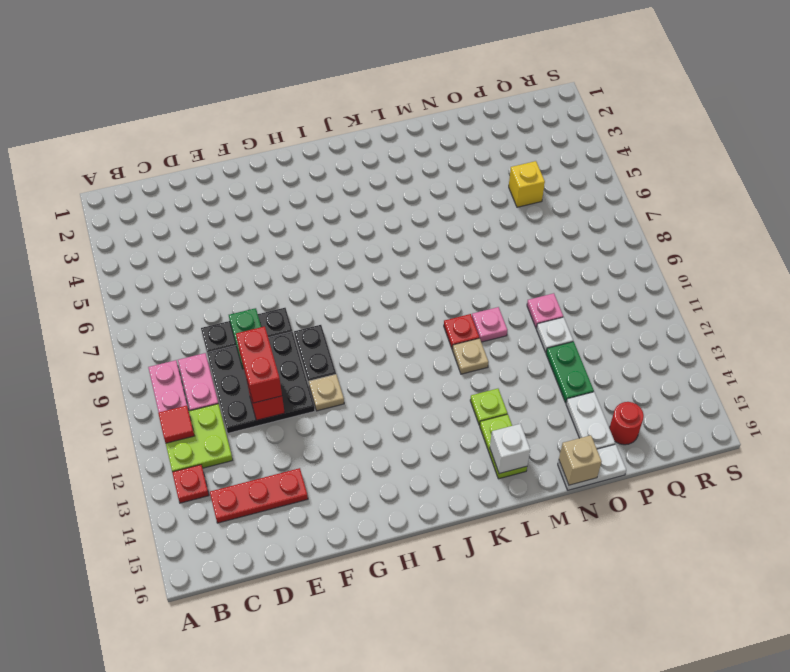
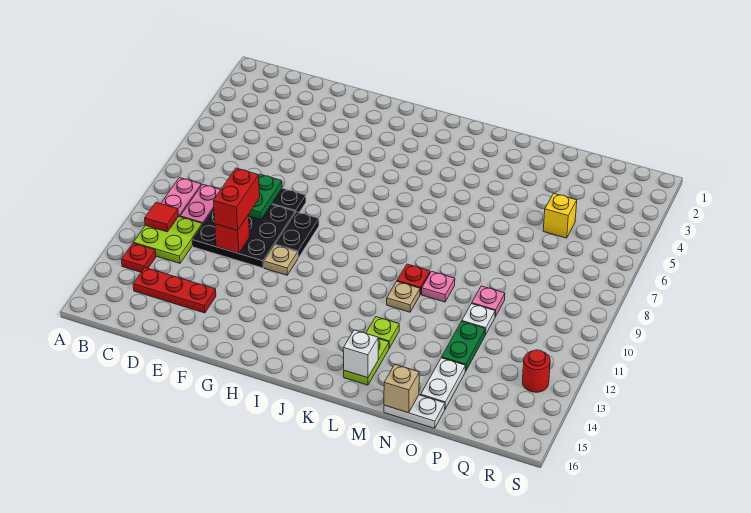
red 1x1 round brick [609,402,644,445] -> red 1x1 round brick moved to [522,350,550,392]

